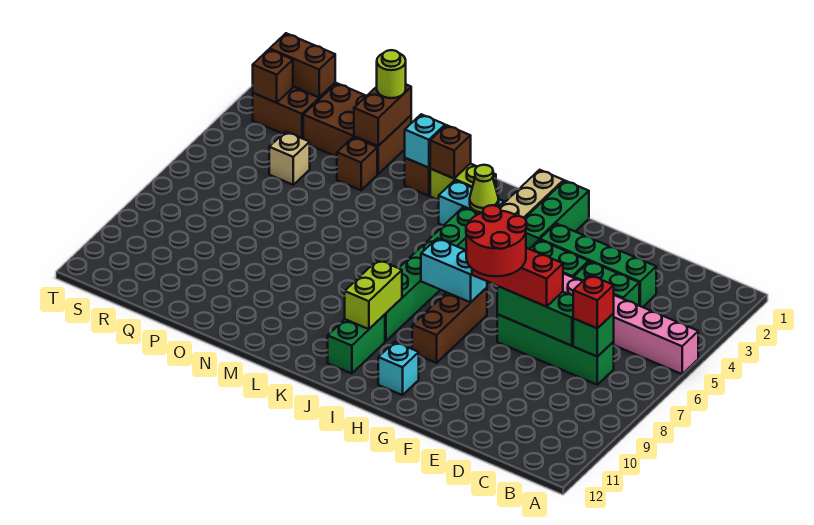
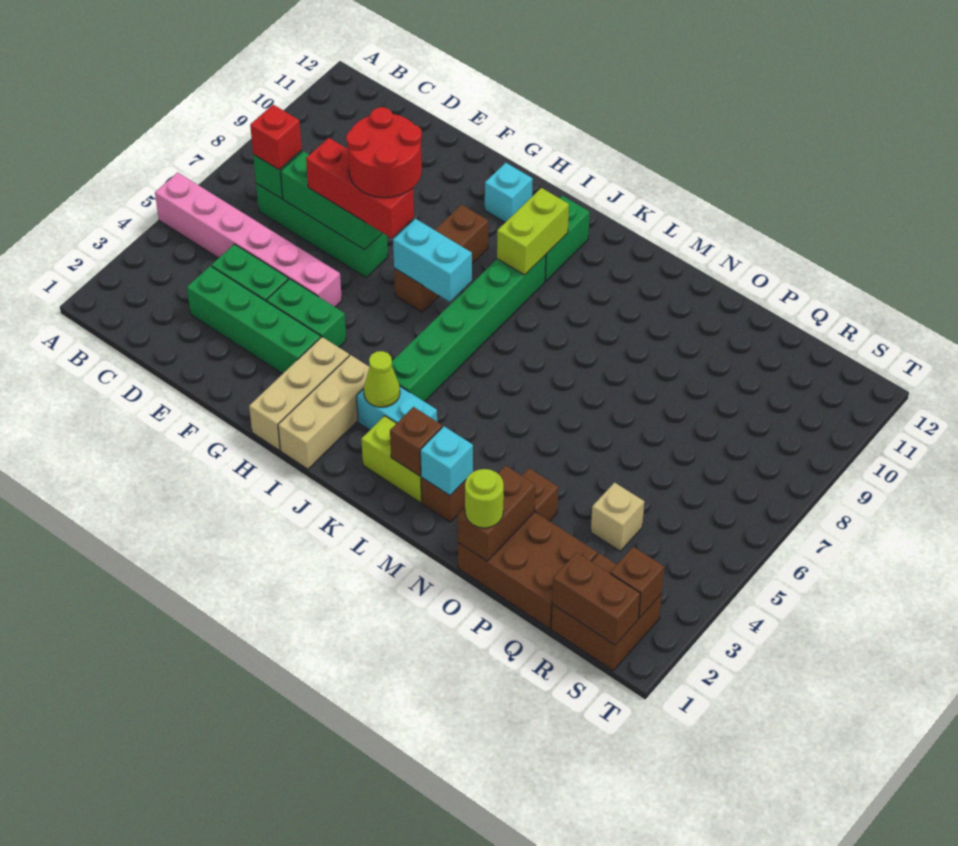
green 1x3 brick [525,181,589,249] -> tan 1x3 brick [249,337,349,450]

